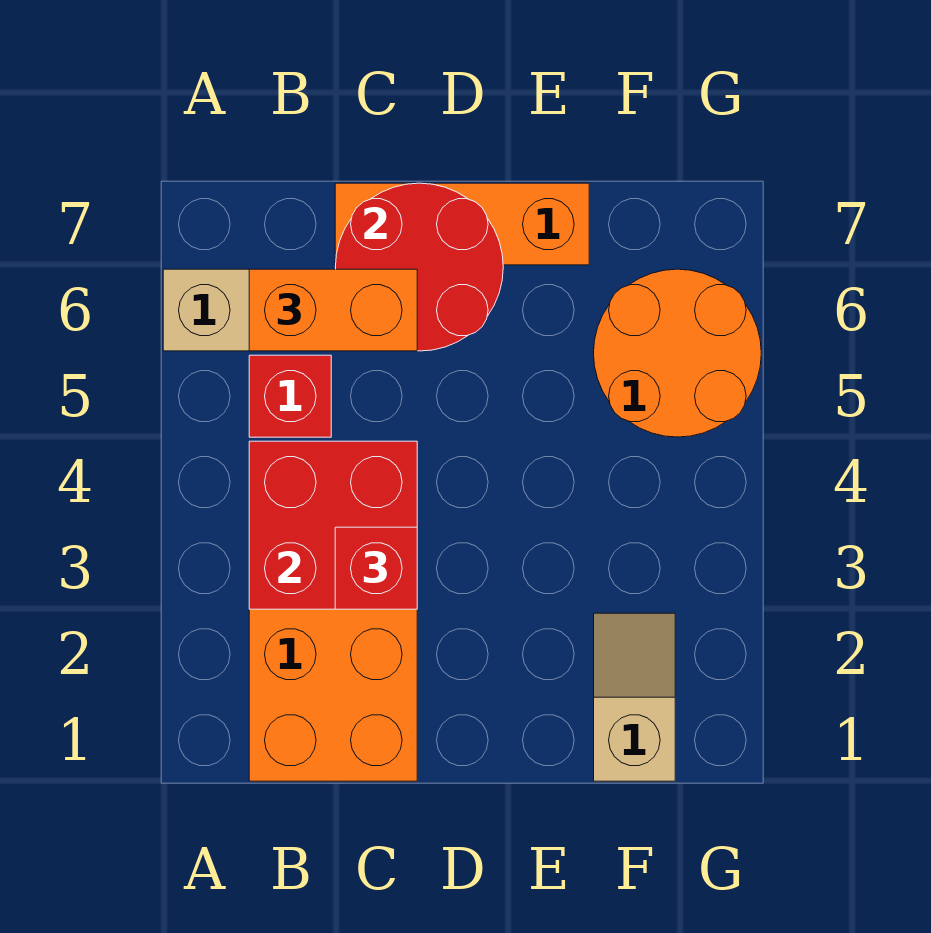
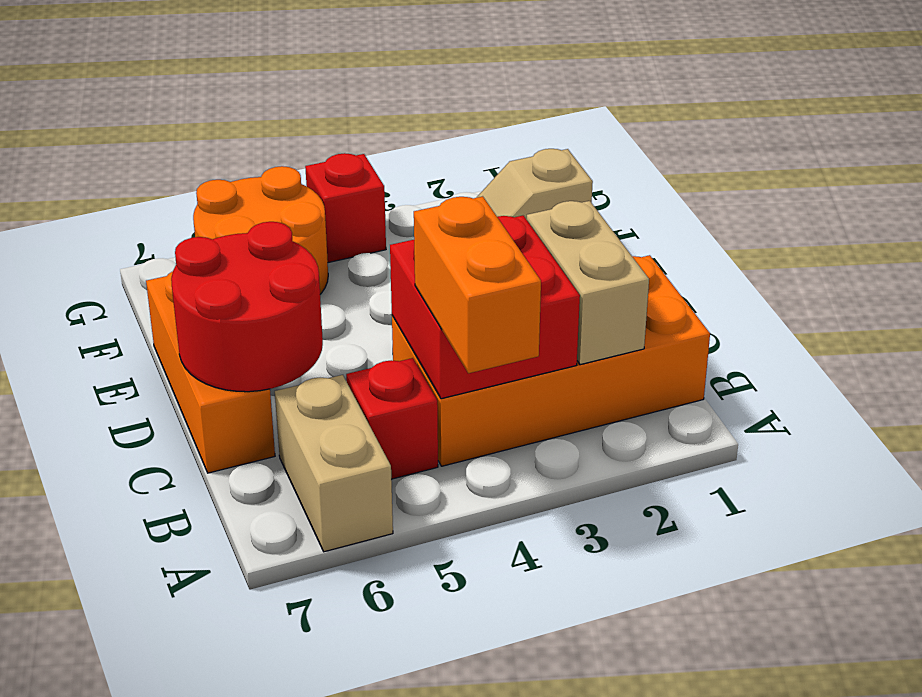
none -> tan 1x2 brick [526,201,649,365]
orange 1x2 brick [249,269,417,351] -> orange 1x2 brick moved to [414,196,541,373]
red 1x1 brick [335,527,417,609] -> red 1x1 brick moved to [305,153,386,263]

